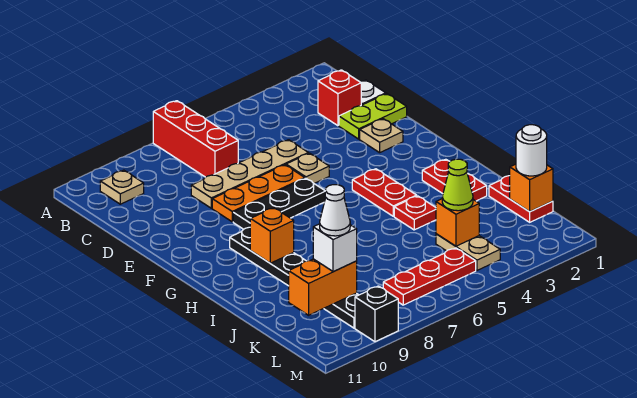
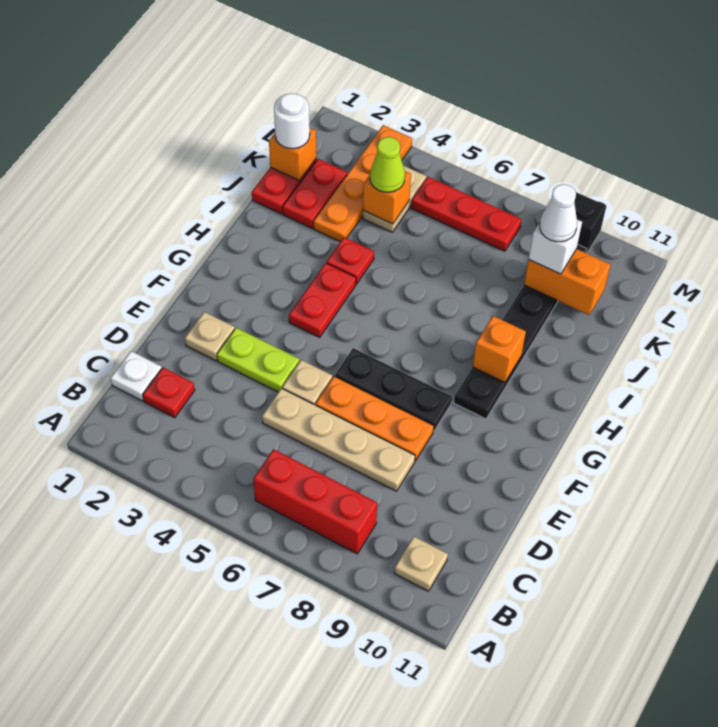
red 1x3 brick [153,101,238,177] -> red 1x3 brick turned to [253,449,377,554]
red 1x1 brick [318,70,361,126] -> red 1x1 plate [143,367,195,418]
lime 1x2 plate [339,94,407,139] -> lime 1x2 plate moved to [217,328,300,392]
red 1x2 plate [422,159,487,201] -> red 1x2 plate moved to [282,159,347,228]
none -> orange 1x4 plate [313,125,412,242]

